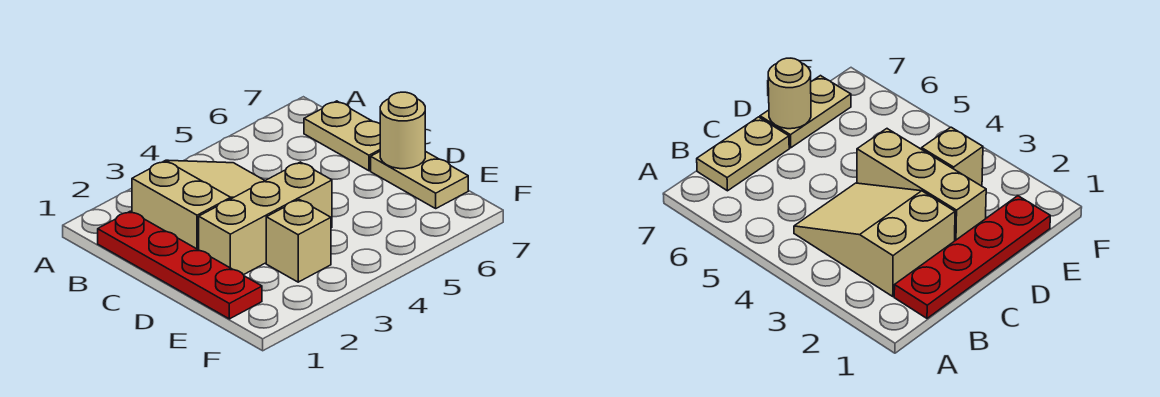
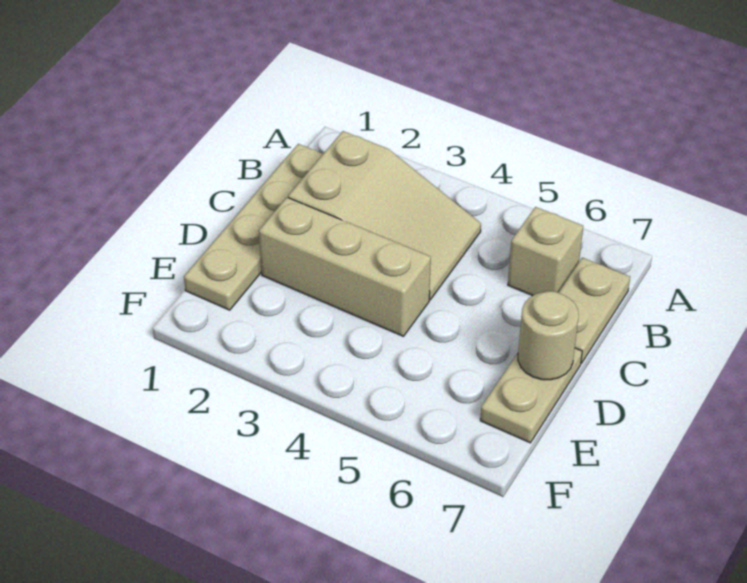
red 1x4 plate [98,211,262,319] -> tan 1x4 plate [184,144,323,310]
tan 1x1 brick [266,200,331,282] -> tan 1x1 brick moved to [508,207,583,296]

